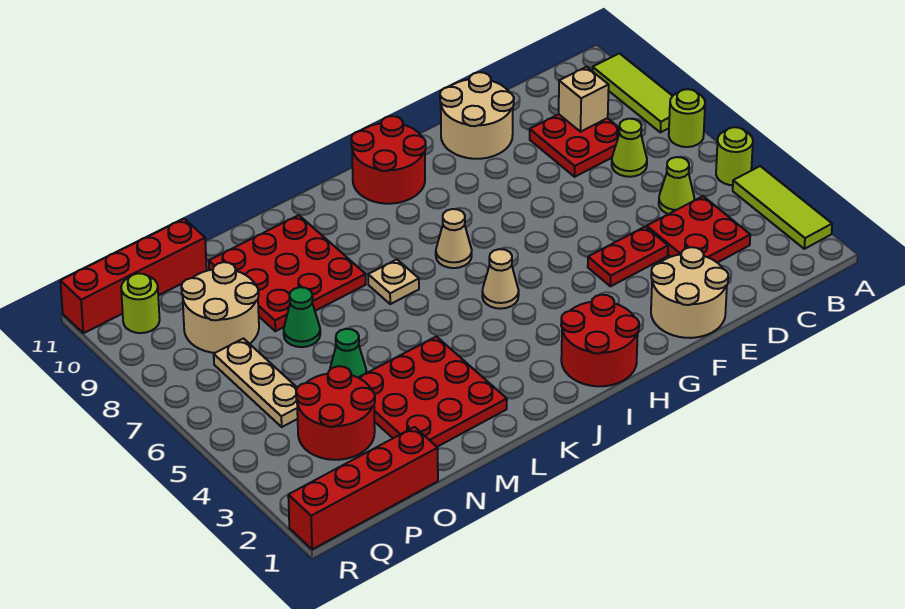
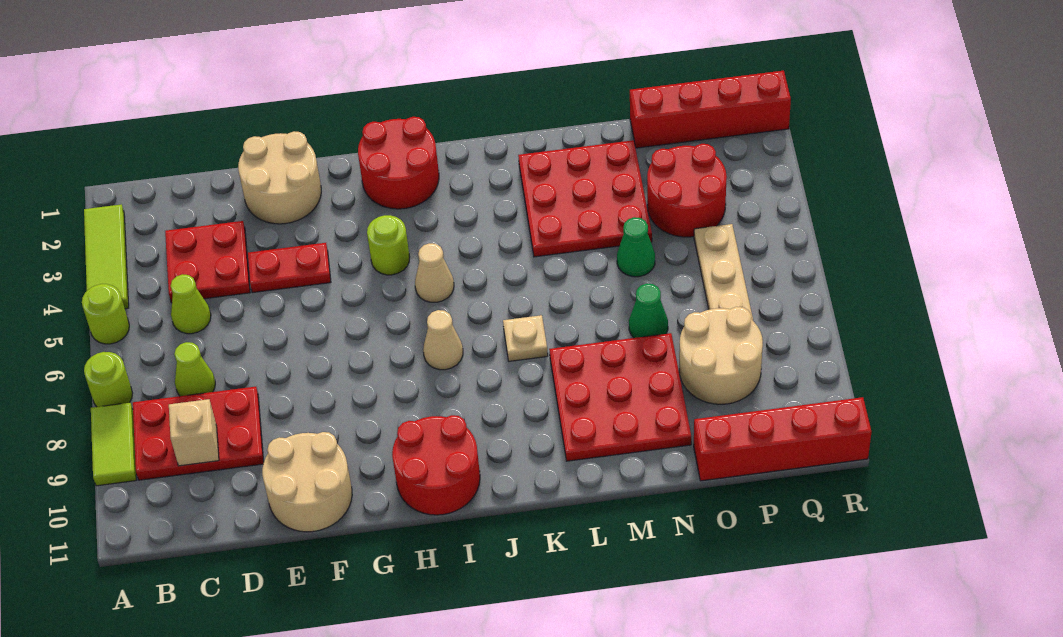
lime 1x3 tile [593,53,672,133] -> lime 1x2 tile [91,403,136,486]
red 2x2 plate [530,114,619,177] -> red 2x3 plate [133,387,264,480]
lime 1x1 round brick [121,273,160,333] -> lime 1x1 round brick moved to [367,215,410,275]

